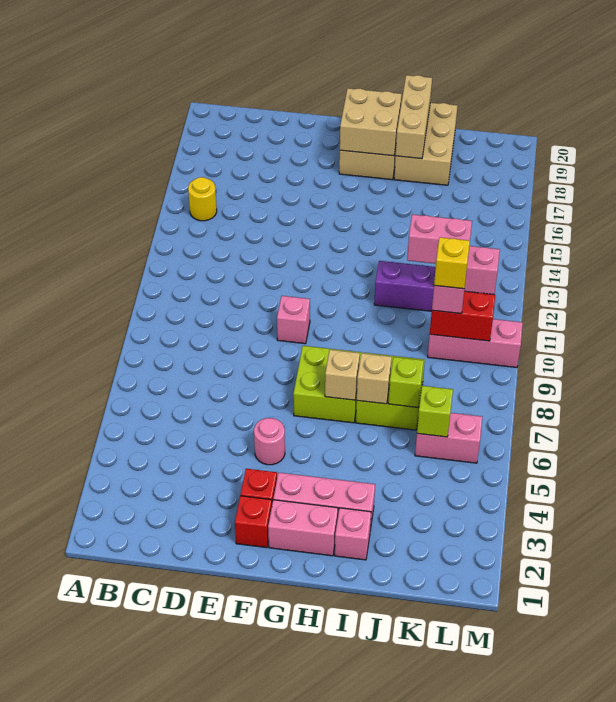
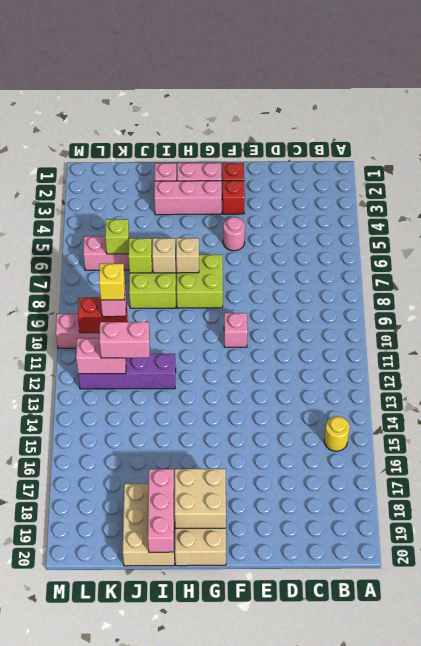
tan 1x3 brick [396,75,432,159] -> pink 1x3 brick [148,469,174,552]

